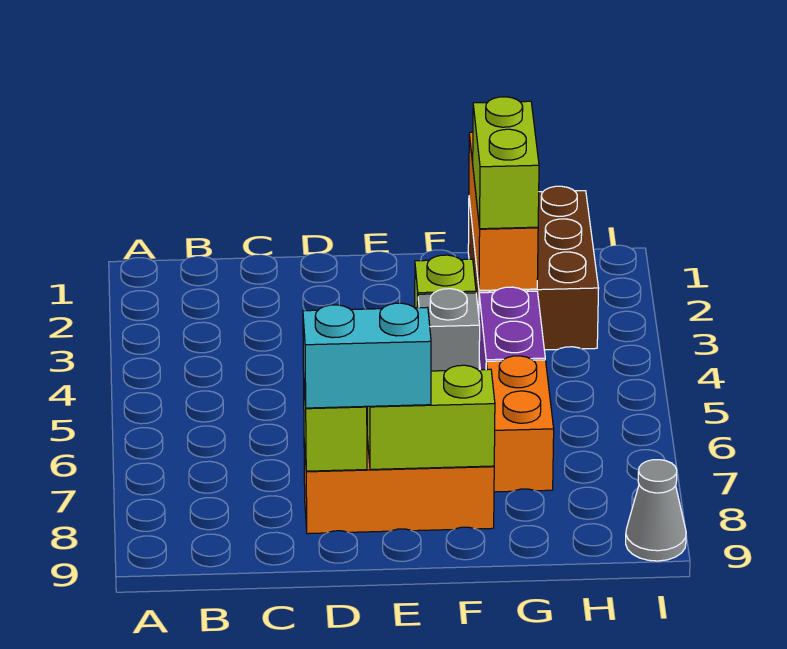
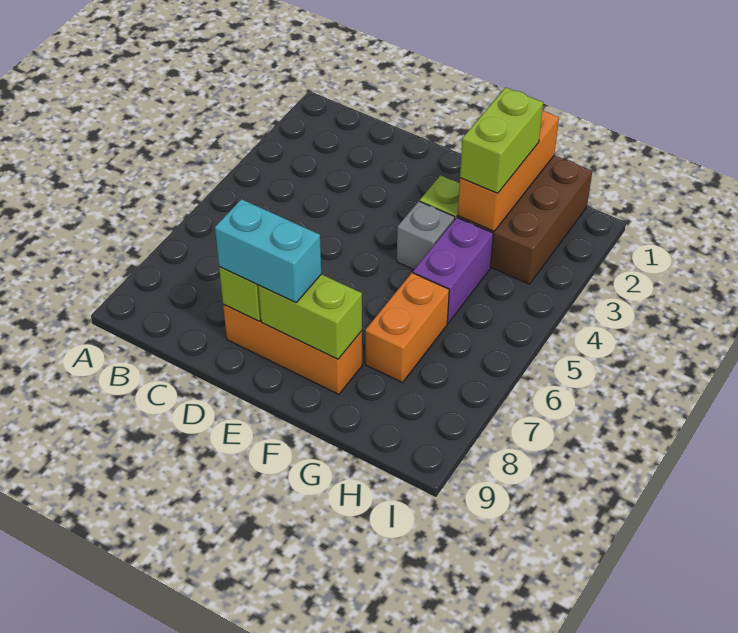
grey 1x1 cone [626,460,686,561] -> none

